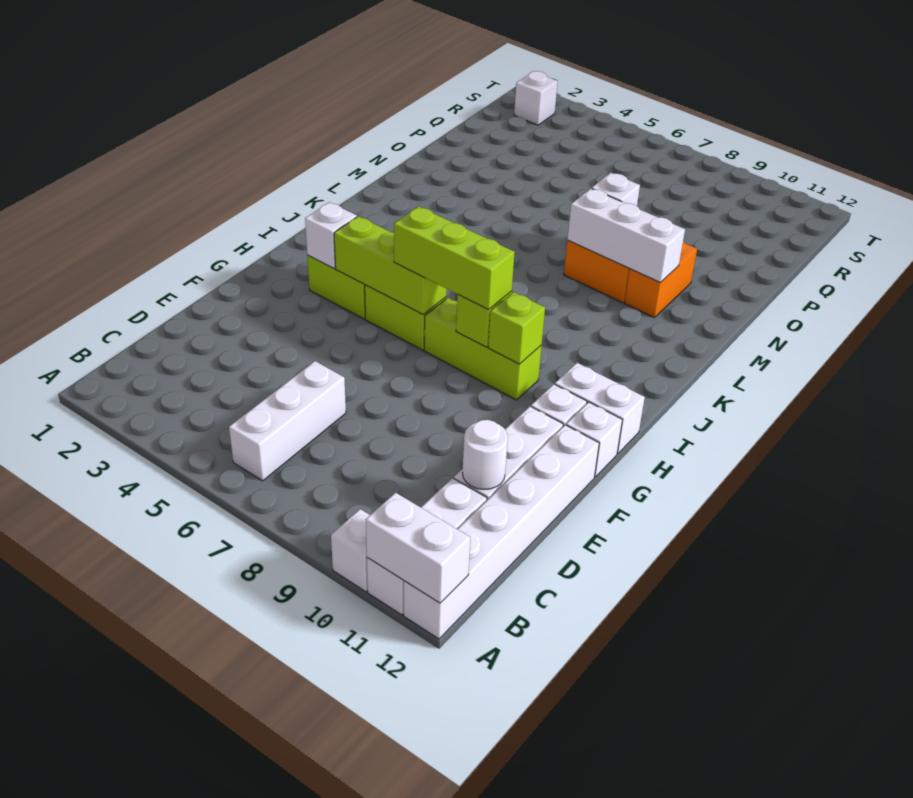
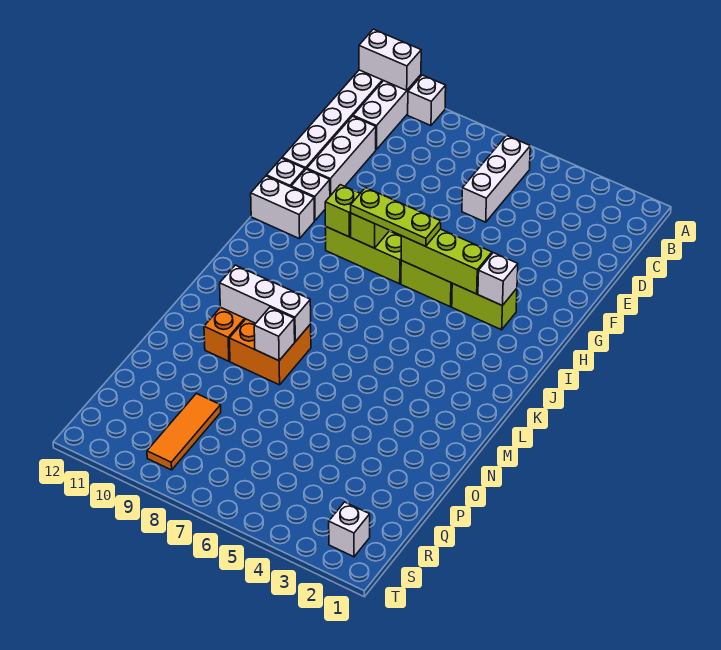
white 1x1 round brick [463,420,508,490] -> none
lime 1x3 brick [394,206,515,310] -> lime 1x3 plate [351,188,441,246]
none -> orange 1x3 tile [147,393,221,470]

